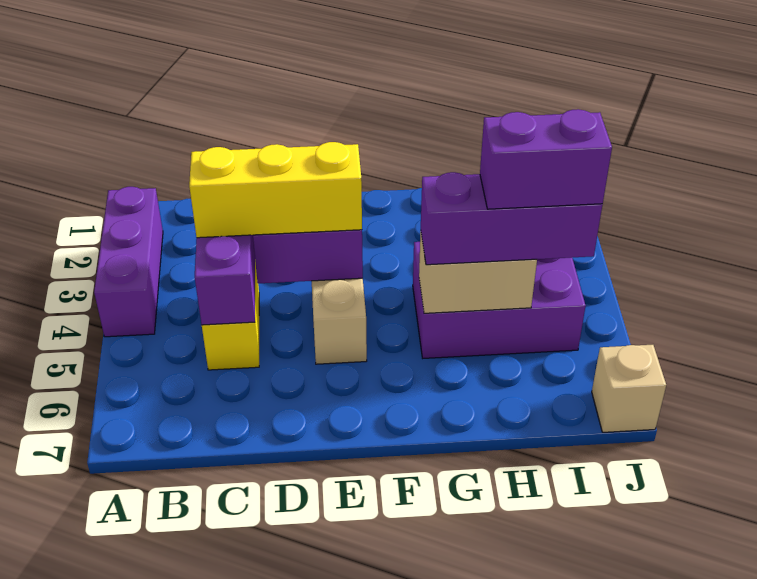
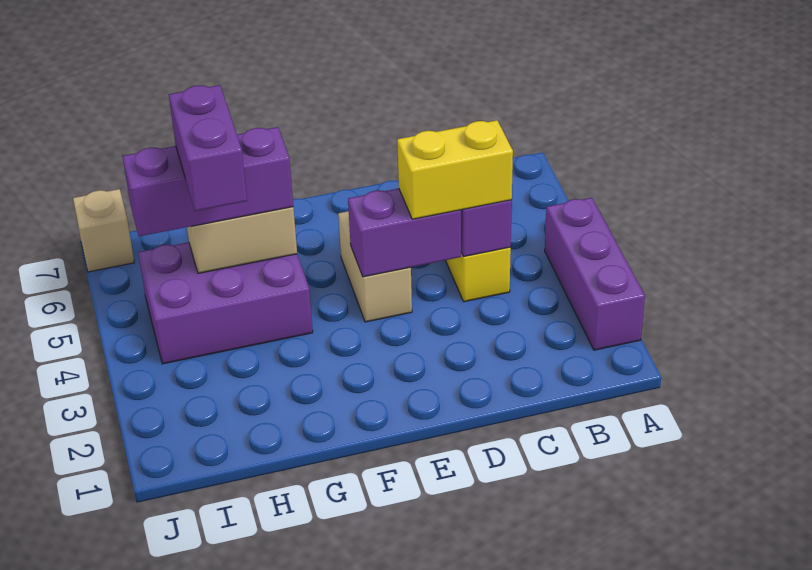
yellow 1x3 brick [189,142,362,238] -> yellow 1x2 brick [397,120,513,219]
purple 1x2 brick [480,109,612,209] -> purple 1x2 brick turned to [169,85,247,211]

